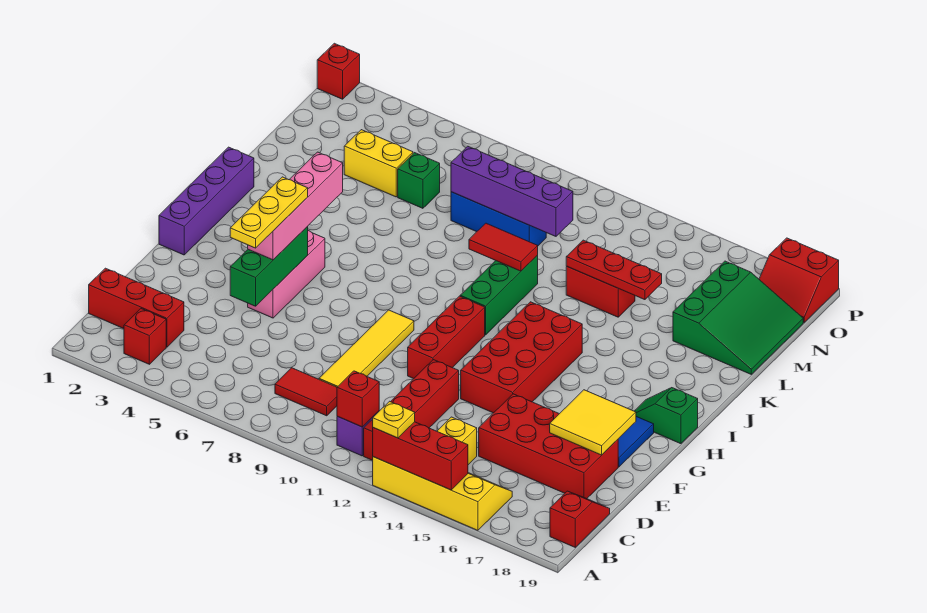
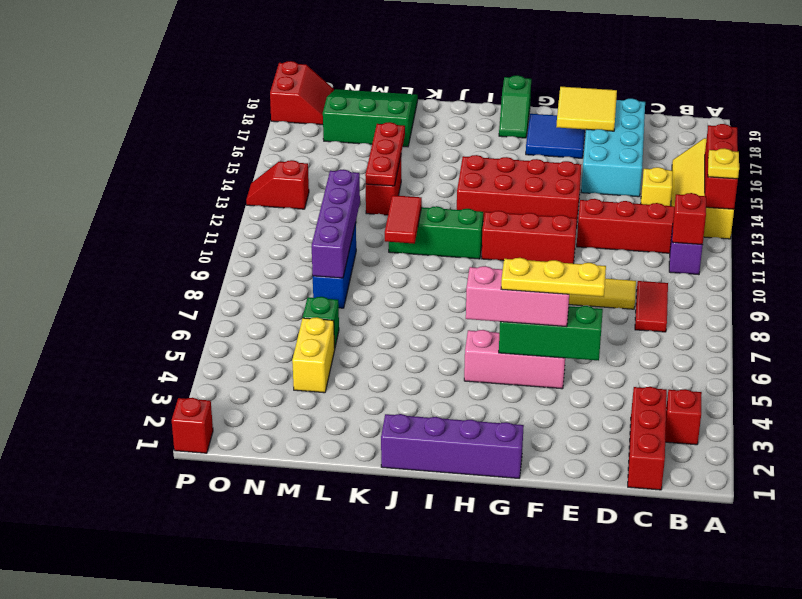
red 1x2 slope [550,491,610,547] -> red 1x2 slope moved to [246,160,309,209]
red 2x4 brick [479,394,618,499] -> cyan 2x4 brick [581,99,645,197]
pink 1x4 brick [248,152,343,260] -> pink 1x3 brick [466,266,569,327]

